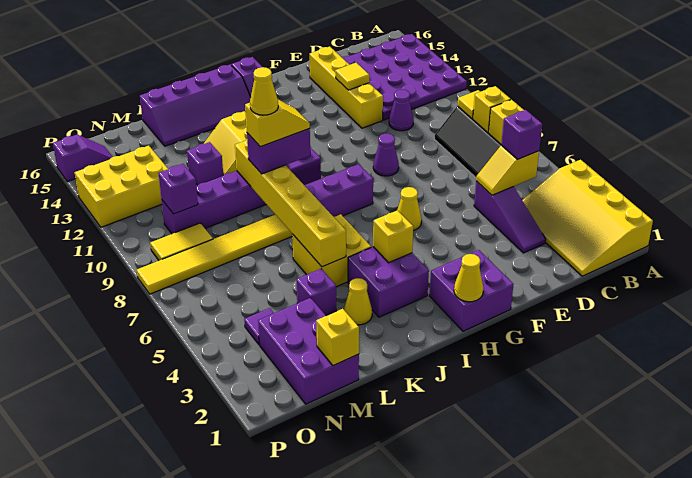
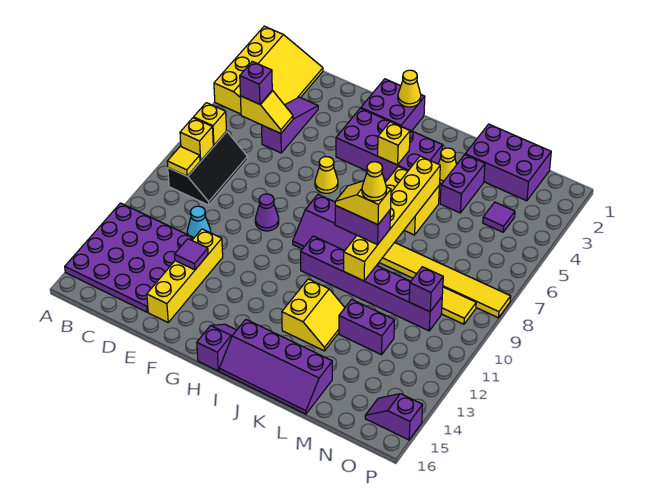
purple 1x1 cone [389,89,414,131] -> cyan 1x1 cone [187,206,211,238]
yellow 1x1 tile [335,63,369,90] -> purple 1x1 tile [174,239,208,270]
purple 2x2 brick [348,247,429,317] -> purple 2x4 brick [336,108,443,180]
purple 2x4 slope [140,64,251,146] -> purple 2x4 slope turned to [219,320,332,414]
purple 1x1 brick [296,269,336,316] -> purple 1x2 brick [440,155,485,213]
purple 1x1 brick [187,142,223,185] -> purple 1x2 brick [339,300,394,355]
purple 2x3 brick [258,298,359,404] -> purple 2x3 brick turned to [465,124,551,201]
yellow 1x1 brick [316,309,359,366] -> none
yellow 2x3 brick [75,146,168,227] -> none

